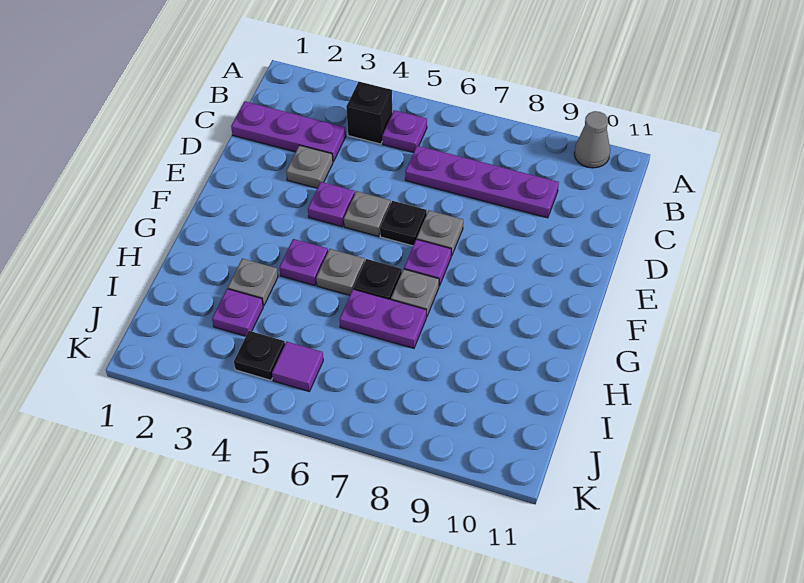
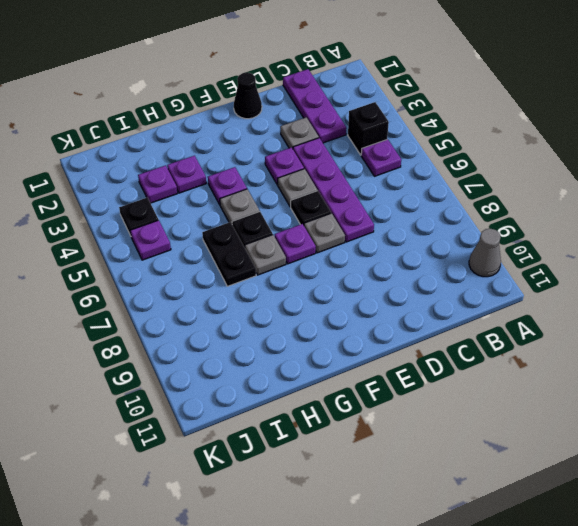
purple 1x4 plate [405,146,559,218] -> purple 1x4 plate moved to [293,138,374,242]
none -> black 1x1 cone [234,72,262,119]
grey 1x1 plate [228,258,278,306] -> purple 1x1 plate [167,156,206,193]
purple 1x2 plate [340,289,426,348] -> black 1x2 plate [202,222,256,286]
purple 1x1 tile [272,342,323,391] -> purple 1x1 plate [130,220,171,260]

